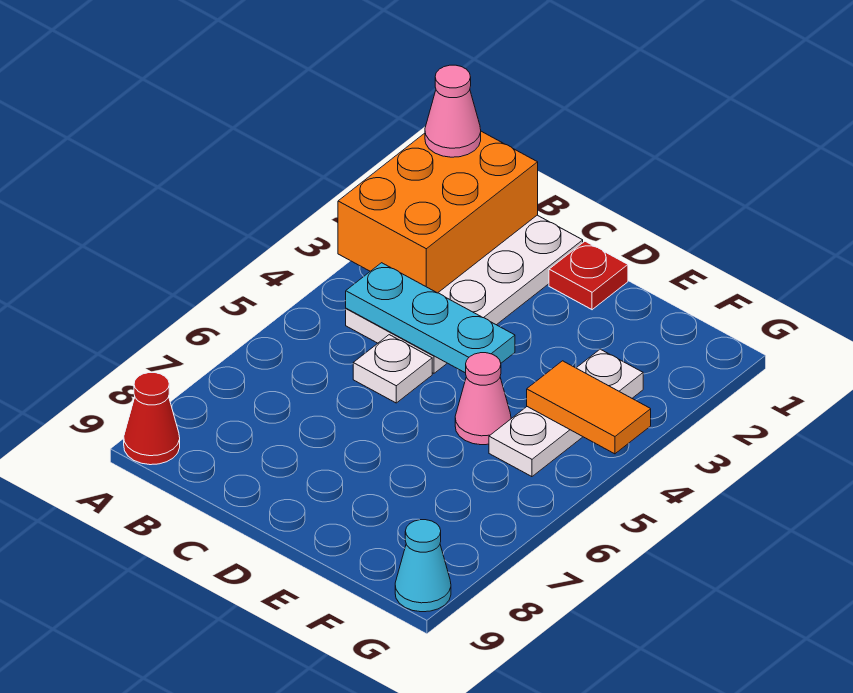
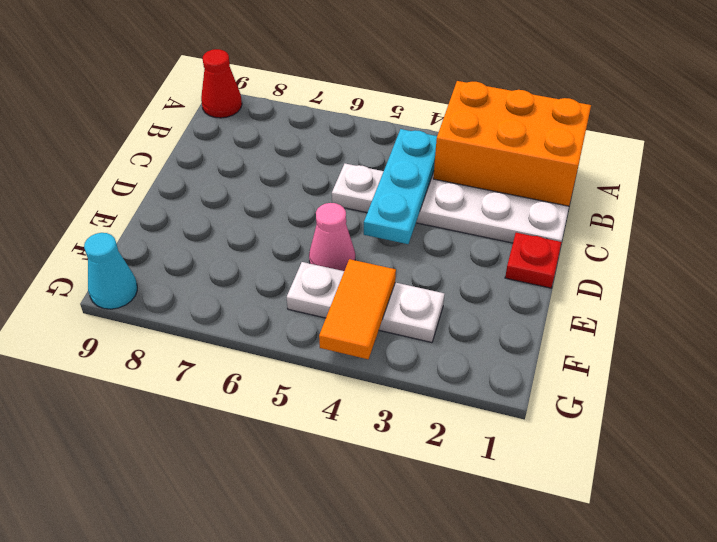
pink 1x1 cone [425,65,481,157] -> none

